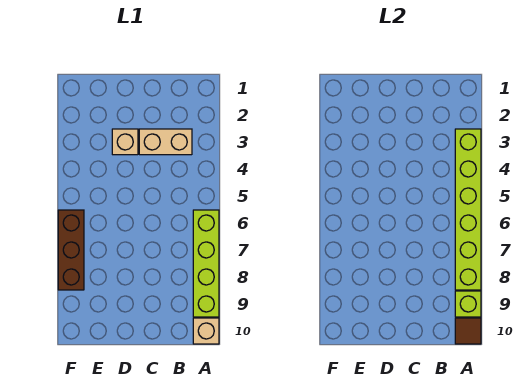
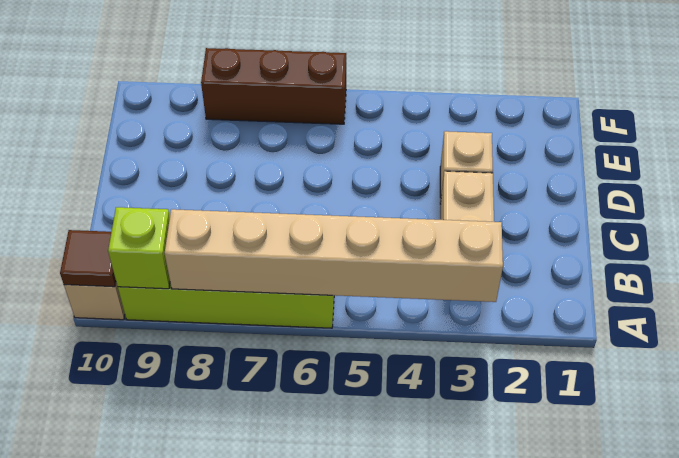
lime 1x6 brick [455,129,481,290] -> tan 1x6 brick [165,209,503,302]

